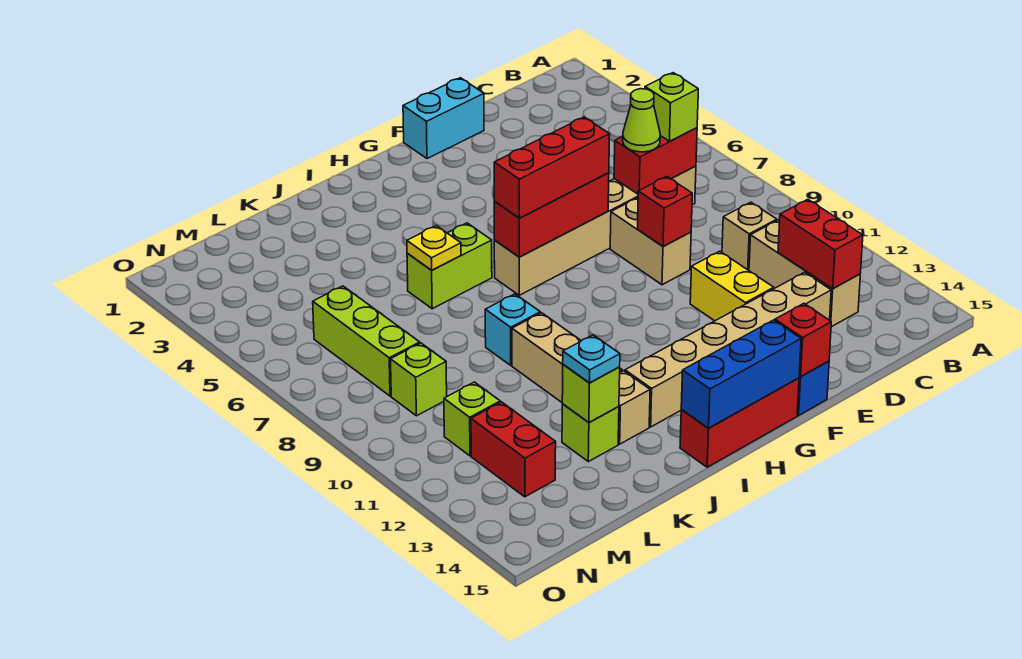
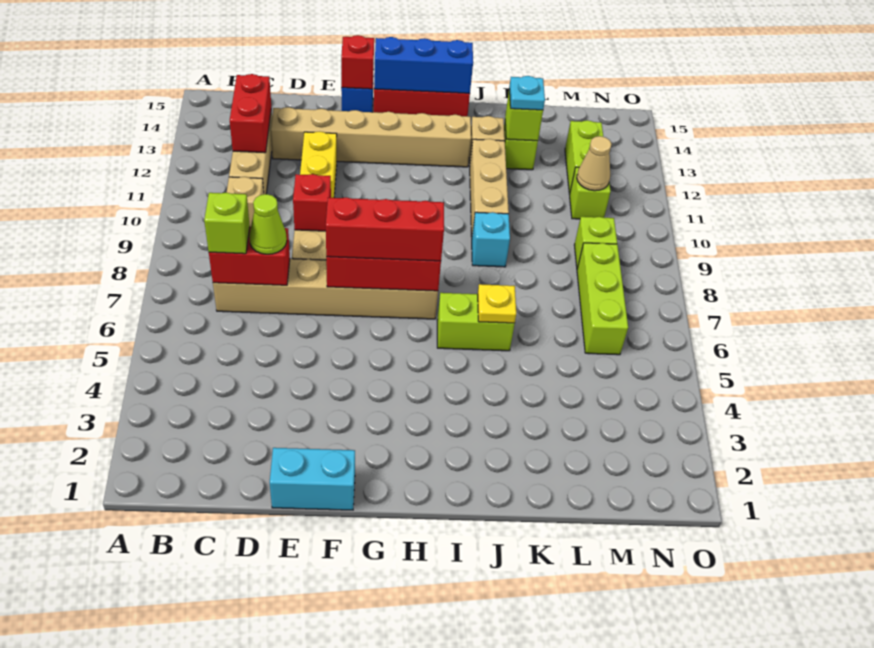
none -> tan 1x1 cone [577,136,611,191]
red 1x2 brick [471,402,556,497] -> lime 1x2 brick [565,120,603,194]

